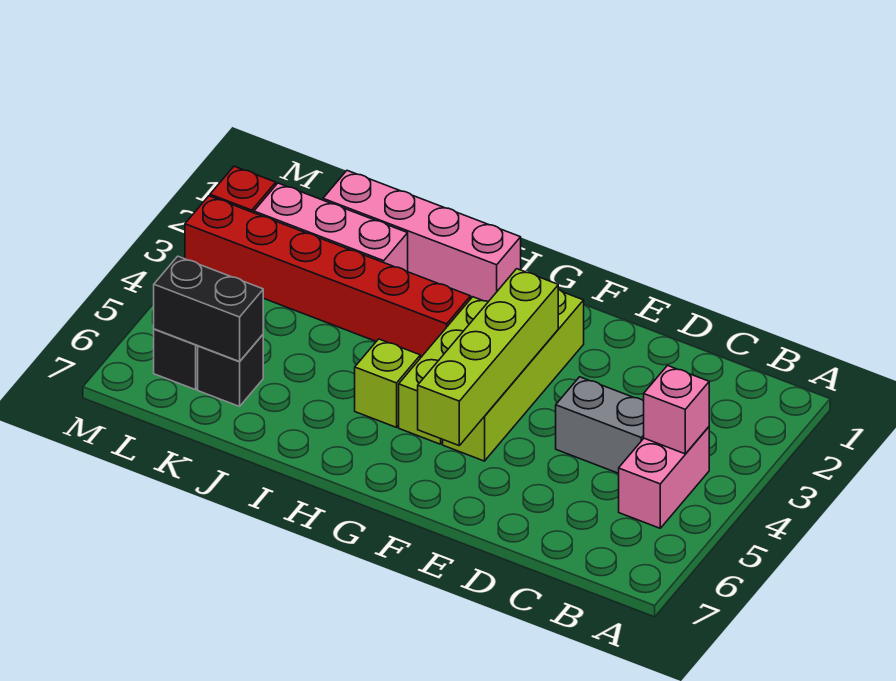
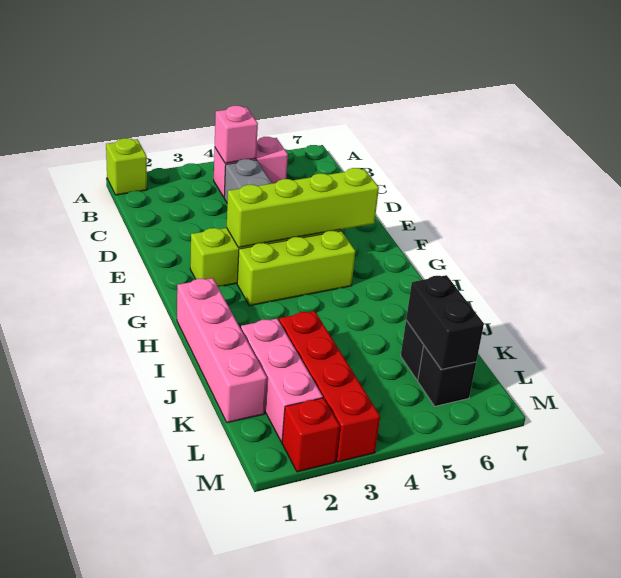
red 1x6 brick [185,196,471,358] -> red 1x4 brick [279,311,380,462]
lime 1x1 brick [355,339,420,427] -> lime 1x1 brick moved to [106,138,147,195]

